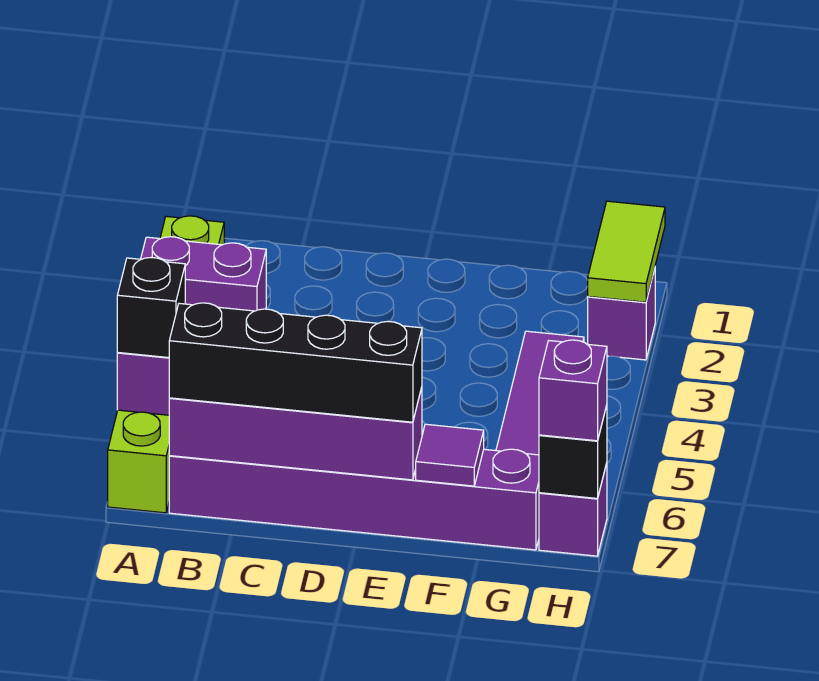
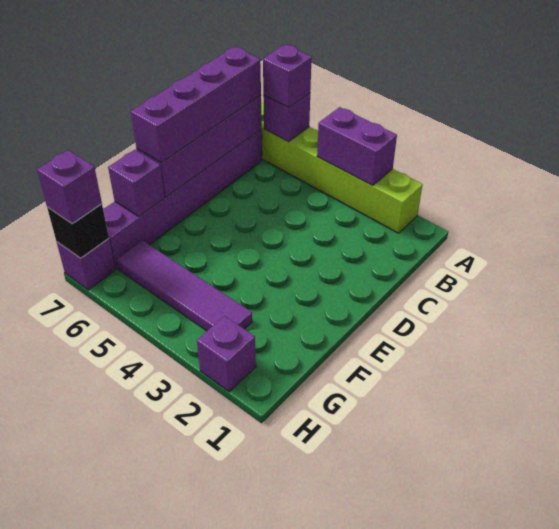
purple 1x2 brick [141,237,266,311] -> purple 1x2 brick turned to [317,107,397,185]
black 1x1 brick [117,258,185,358] -> purple 1x1 brick [263,45,312,108]
black 1x4 brick [169,303,422,422] -> purple 1x4 brick [131,47,261,163]
purple 1x1 tile [416,424,484,486] -> purple 1x1 brick [108,150,165,217]
lime 1x2 tile [588,201,665,302] -> none

